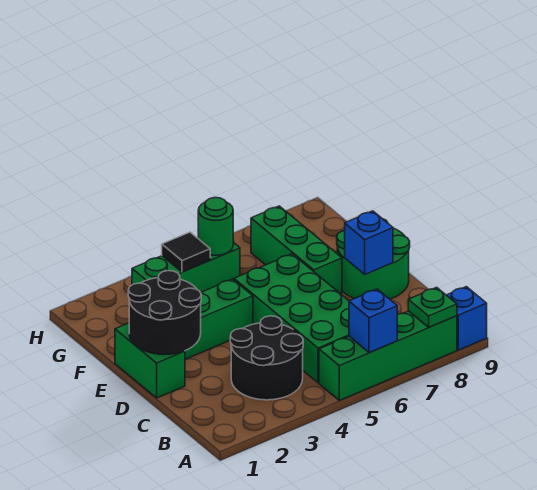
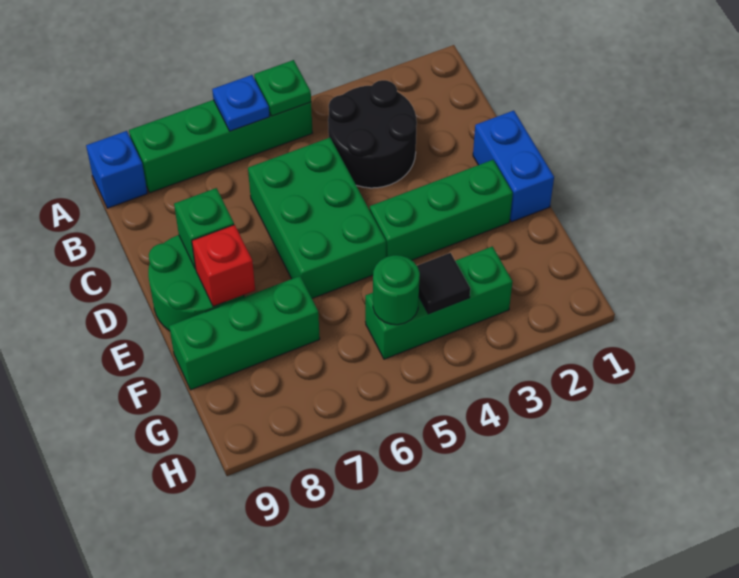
blue 1x1 brick [349,289,397,353] -> blue 1x1 plate [212,75,270,131]
green 1x1 plate [408,287,457,327] -> green 1x1 plate moved to [254,60,311,116]
green 2x4 brick [234,254,349,383] -> green 2x3 brick [248,138,386,298]
green 1x2 brick [115,323,185,398] -> blue 1x2 brick [473,111,554,222]
black 2x2 round brick [128,271,201,355] -> none
blue 1x1 brick [345,211,393,274] -> green 1x1 brick [174,188,234,269]
green 1x3 brick [251,206,342,294] -> green 1x3 brick turned to [169,276,320,390]
none -> red 1x1 brick [192,225,255,306]

